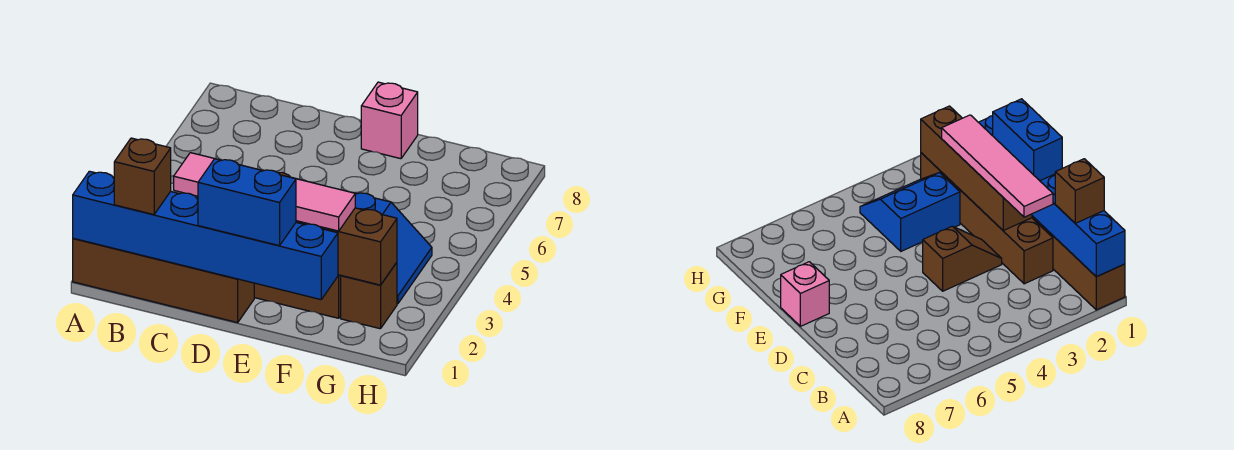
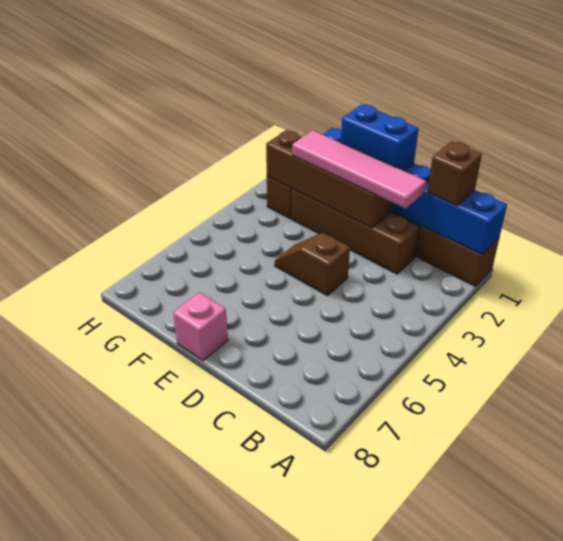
brown 1x2 slope [923,226,1002,291] -> brown 1x2 slope turned to [275,233,350,296]
blue 2x2 slope [355,193,432,304] -> none

